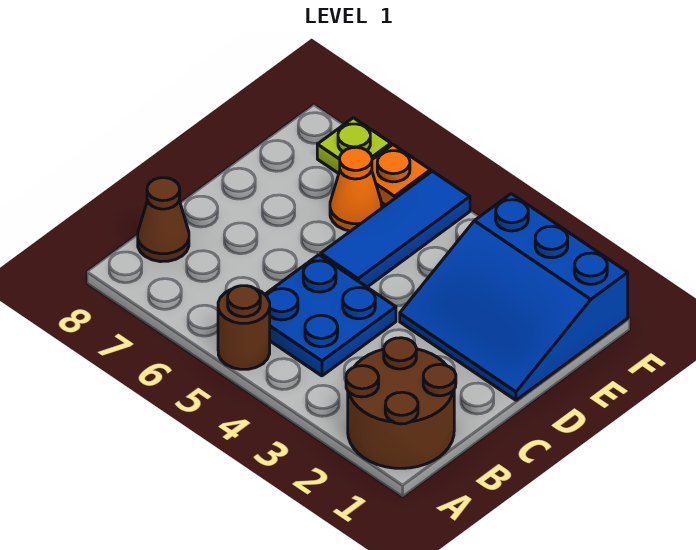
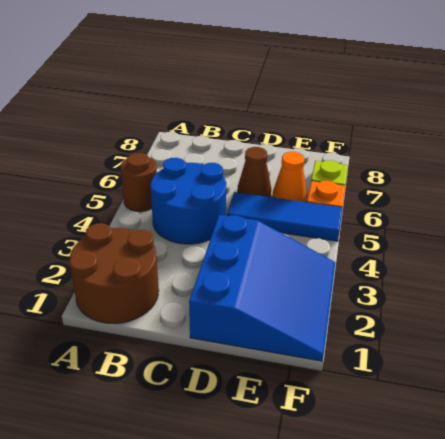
blue 2x2 plate [265,255,396,376] -> blue 2x2 round brick [150,158,226,244]
brown 1x1 cone [138,178,189,262] -> brown 1x1 cone moved to [237,147,271,197]
blue 3x3 slope [400,194,628,400] -> blue 3x3 slope turned to [189,215,335,361]

